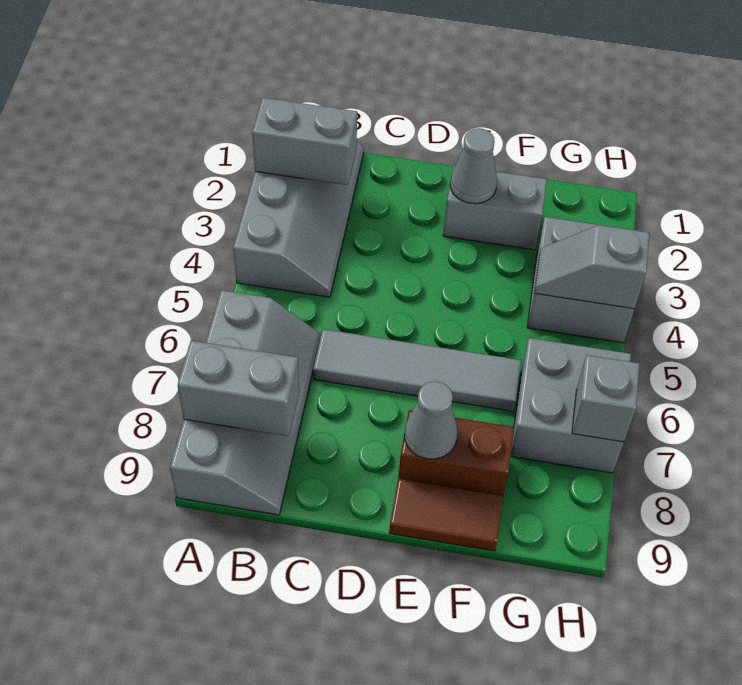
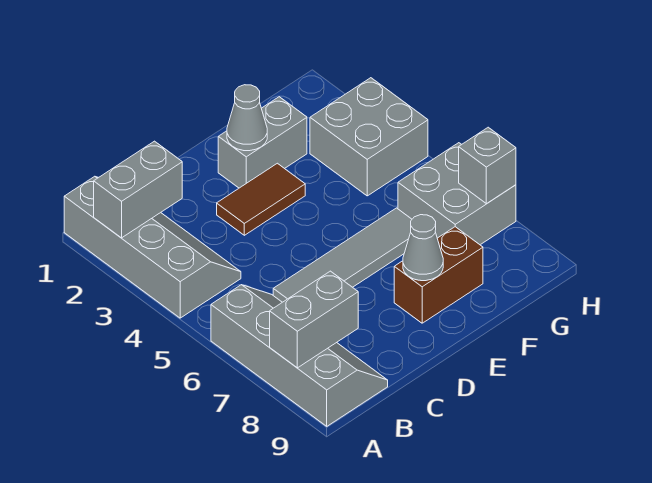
brown 1x2 tile [389,478,503,551] -> brown 1x2 tile moved to [217,163,305,235]
grey 1x2 slope [535,225,649,309] -> none

